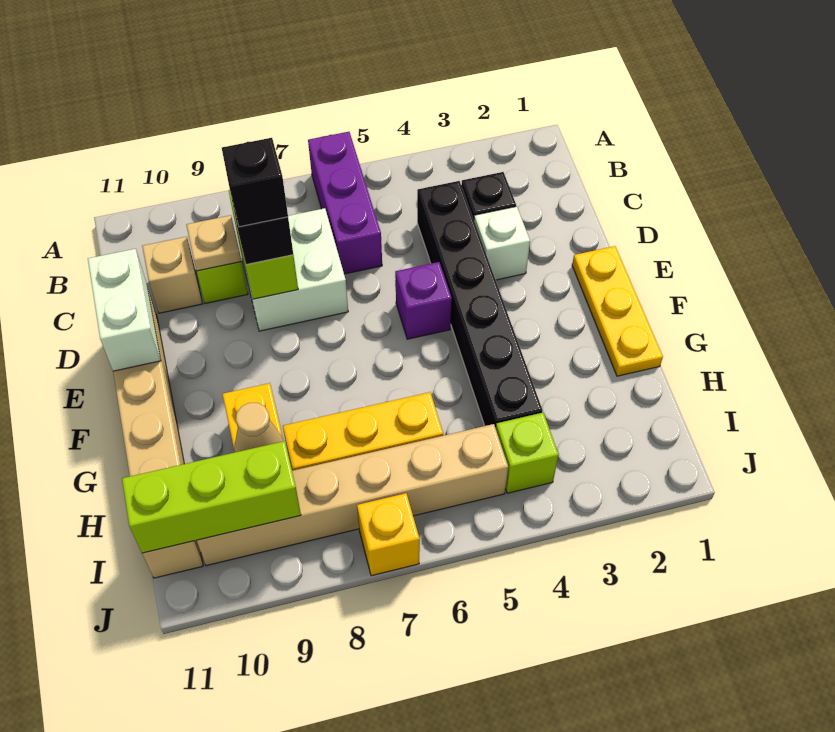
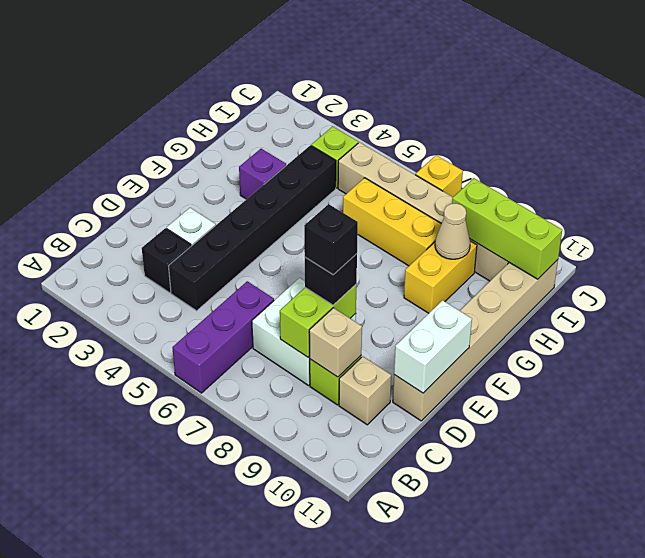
tan 1x1 plate [186,215,242,271] -> tan 1x1 brick [309,308,362,377]
yellow 1x3 plate [572,246,663,376] -> none
purple 1x1 brick [395,262,452,339] -> purple 1x1 brick moved to [239,149,286,199]

